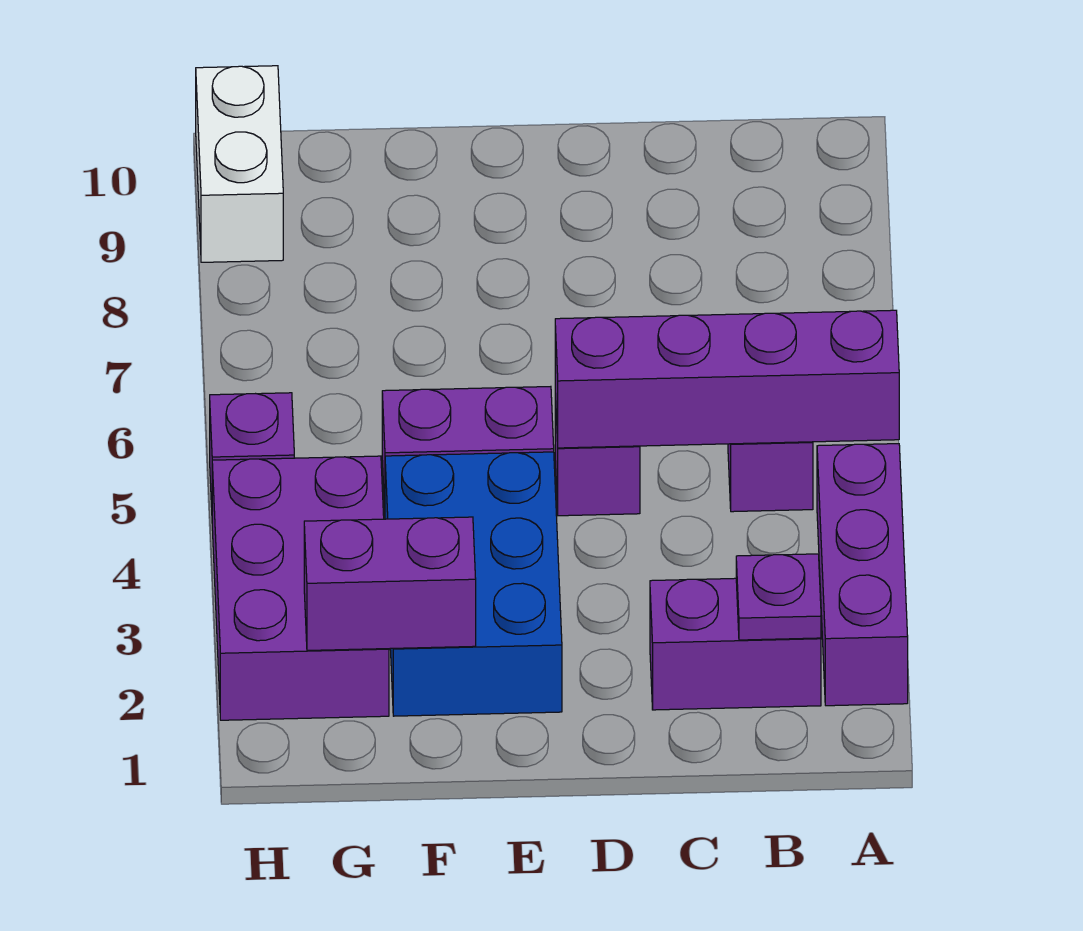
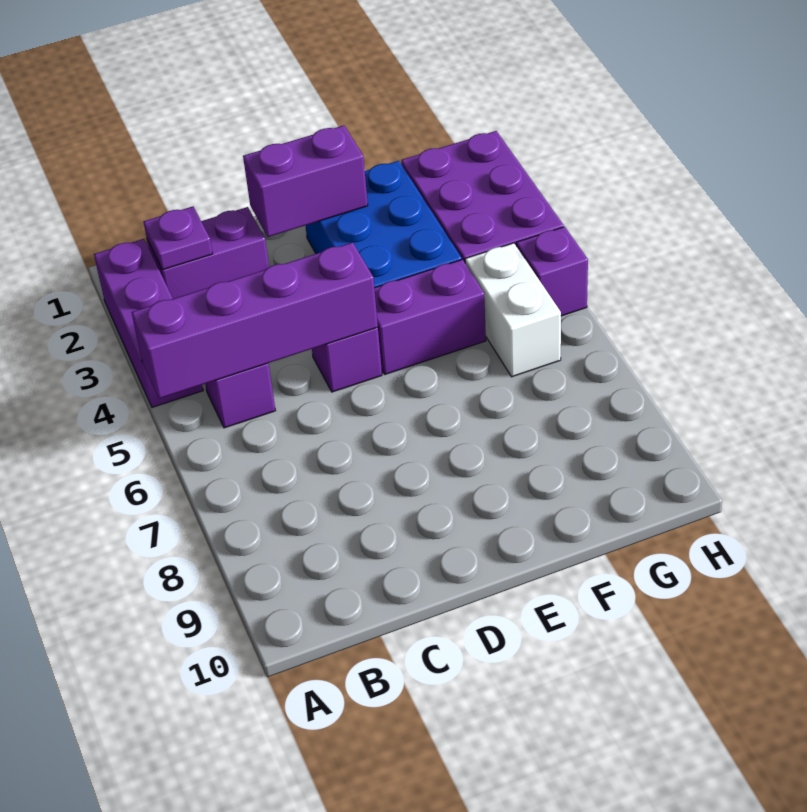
purple 1x2 brick [304,517,476,650] -> purple 1x2 brick moved to [243,125,368,237]
white 1x2 brick [196,66,283,262] -> white 1x2 brick moved to [465,243,561,377]

